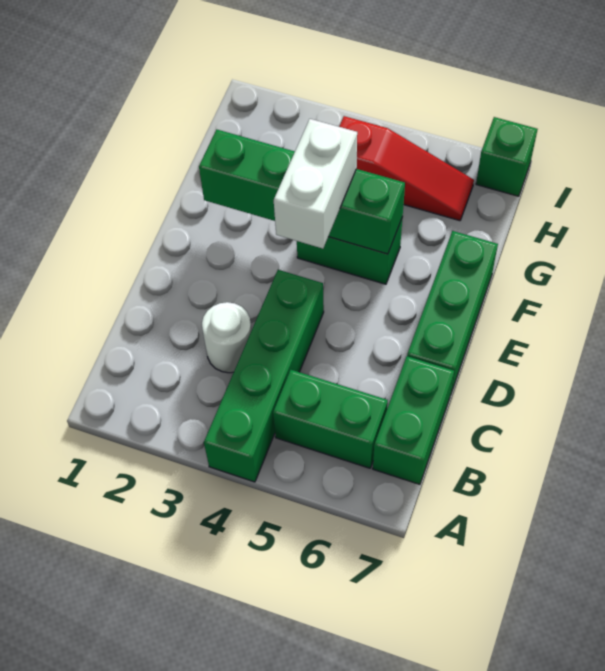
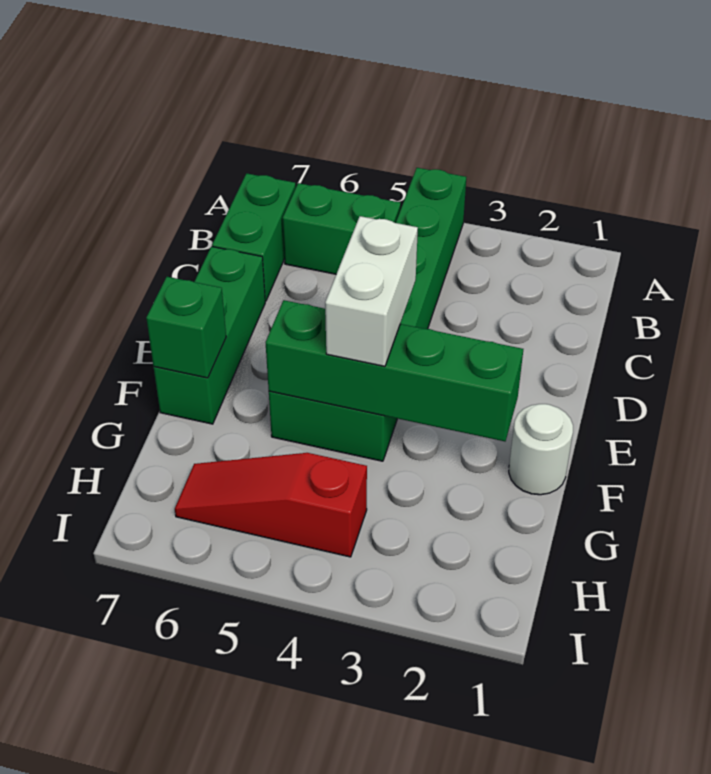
white 1x1 round brick [202,302,251,373] -> white 1x1 round brick moved to [509,404,573,495]
green 1x1 brick [476,117,538,196] -> green 1x1 brick moved to [146,277,226,378]

